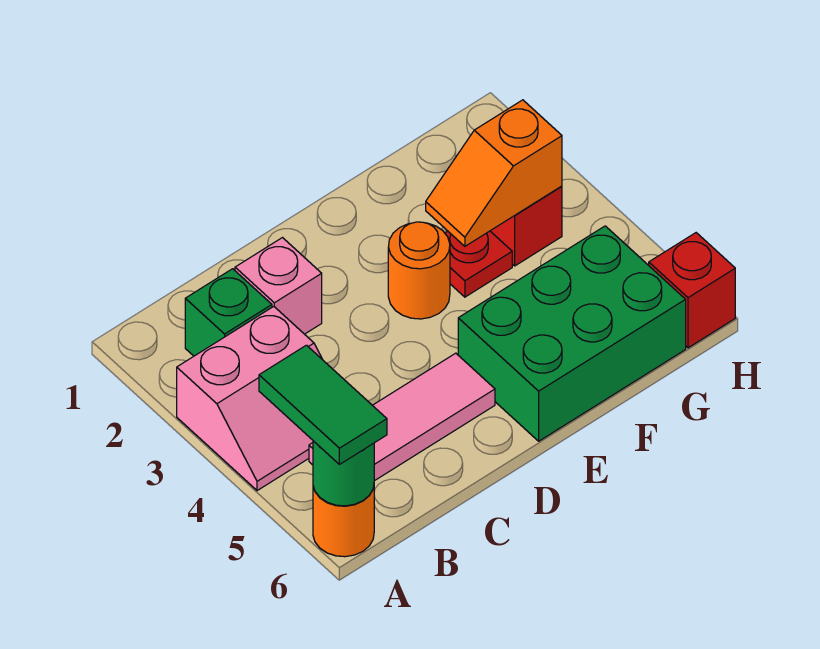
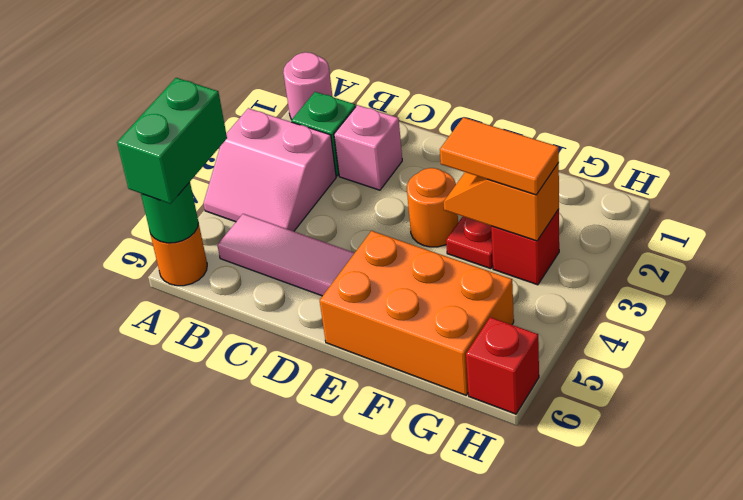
none -> pink 1x1 round brick [283,52,333,120]
green 1x2 tile [259,345,387,464] -> green 1x2 brick [117,78,227,204]
green 2x3 brick [458,226,686,441] -> orange 2x3 brick [320,231,514,395]
none -> orange 1x2 tile [440,117,559,195]

